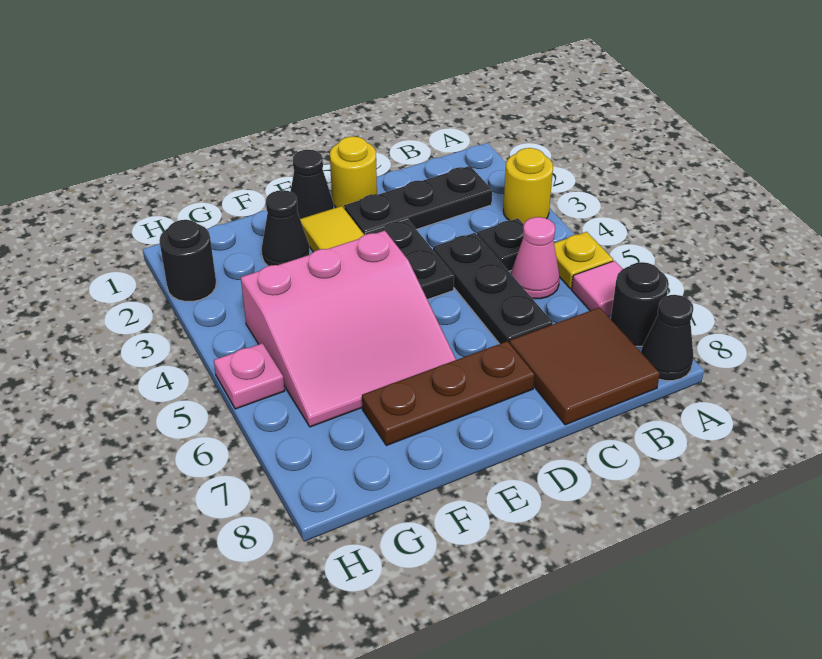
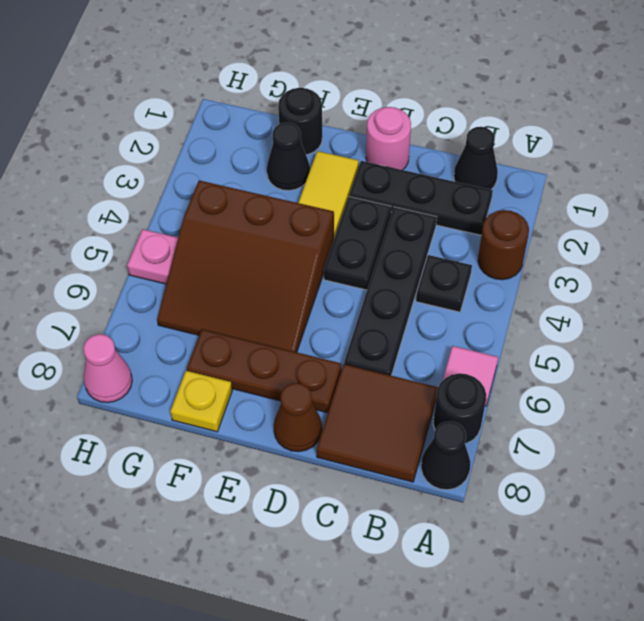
yellow 1x1 round brick [503,148,553,224] -> brown 1x1 round brick [478,210,529,280]
yellow 1x1 plate [554,232,613,289] -> yellow 1x1 plate moved to [170,371,232,432]
pink 1x1 cone [511,217,560,299] -> pink 1x1 cone moved to [83,334,132,403]
black 1x3 plate [433,233,553,344] -> black 1x4 plate [344,207,437,376]
yellow 1x1 round brick [330,136,377,208] -> pink 1x1 round brick [366,107,411,170]
none -> brown 1x1 cone [274,383,322,452]
black 1x1 cone [290,150,334,219] -> black 1x1 cone moved to [454,127,498,190]
pink 3x3 slope [241,231,456,427] -> brown 3x3 slope [157,180,334,352]
black 1x1 round brick [159,220,216,301] -> black 1x1 round brick moved to [278,88,322,155]

